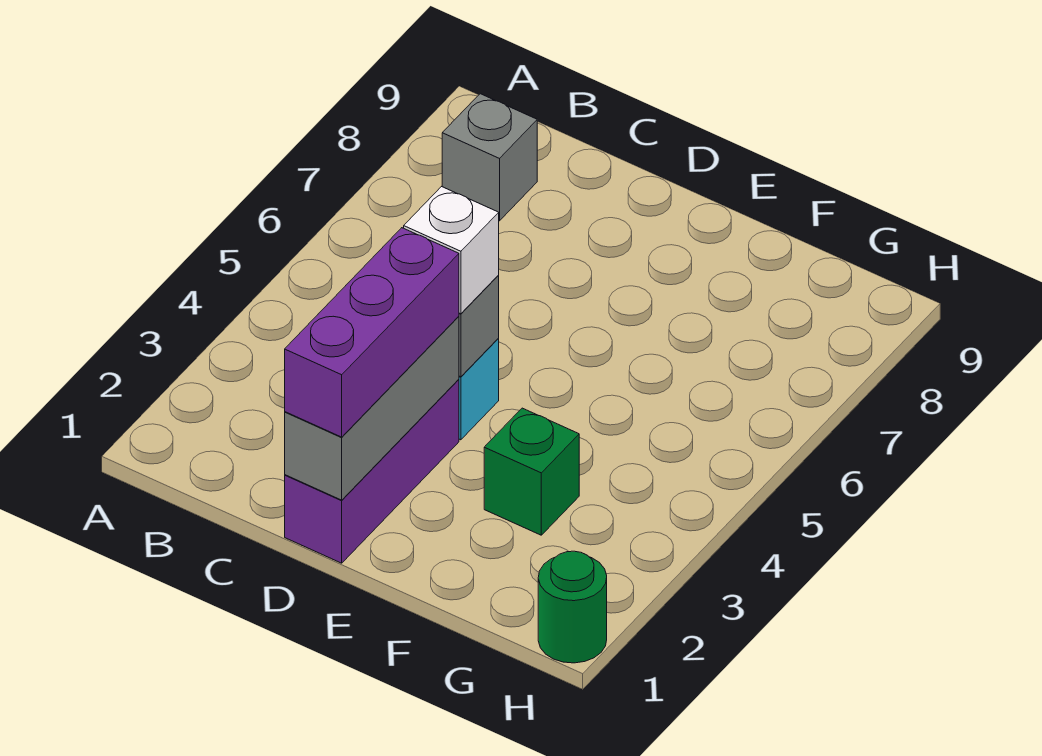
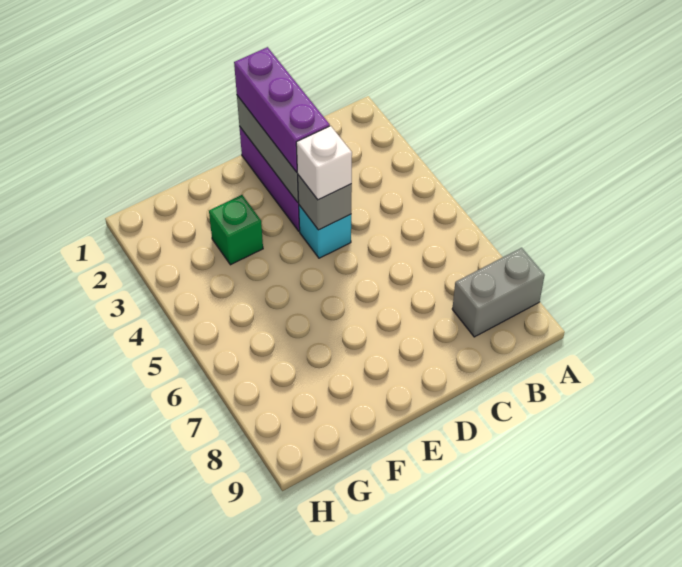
grey 1x1 brick [442,94,537,221] -> grey 1x2 brick [452,248,545,337]
green 1x1 round brick [538,551,607,663] -> none

